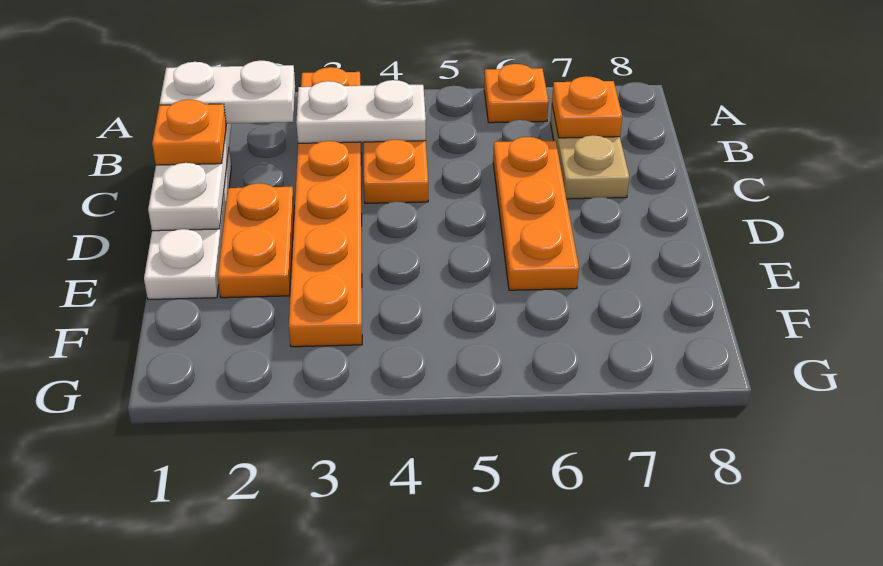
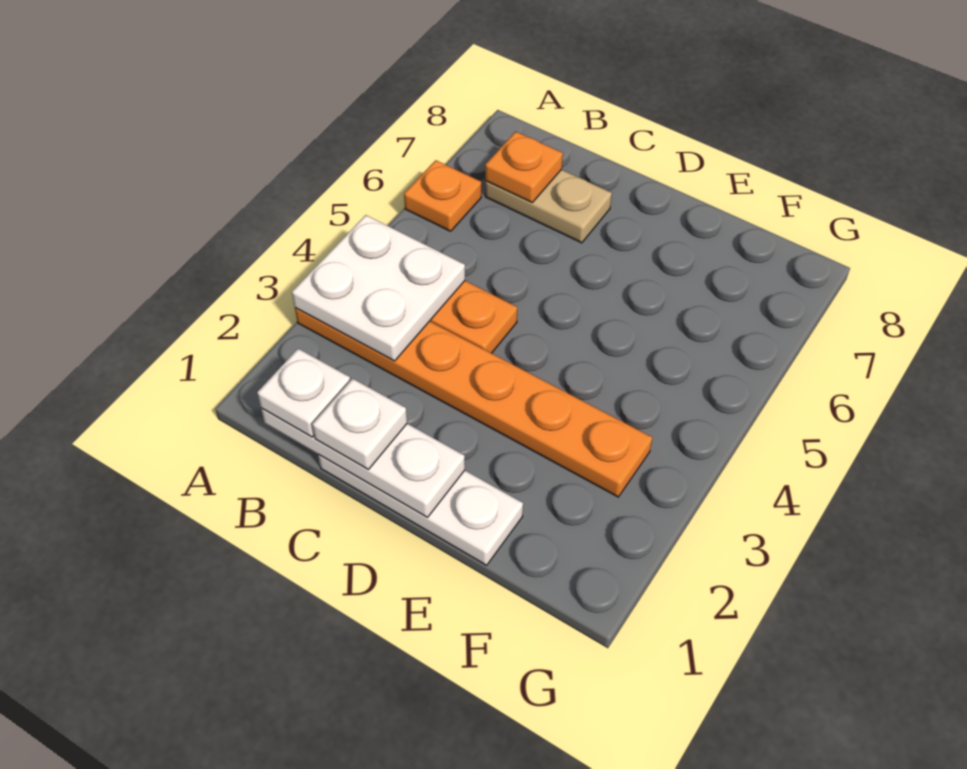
white 1x2 plate [160,61,295,123] -> white 1x1 plate [257,349,350,437]
white 1x2 plate [296,80,426,143] -> white 2x2 plate [292,215,465,361]
orange 1x1 plate [152,99,226,165] -> white 1x1 plate [312,379,407,469]
orange 1x3 plate [493,137,579,290] -> none
orange 1x2 plate [218,183,294,298] -> none

